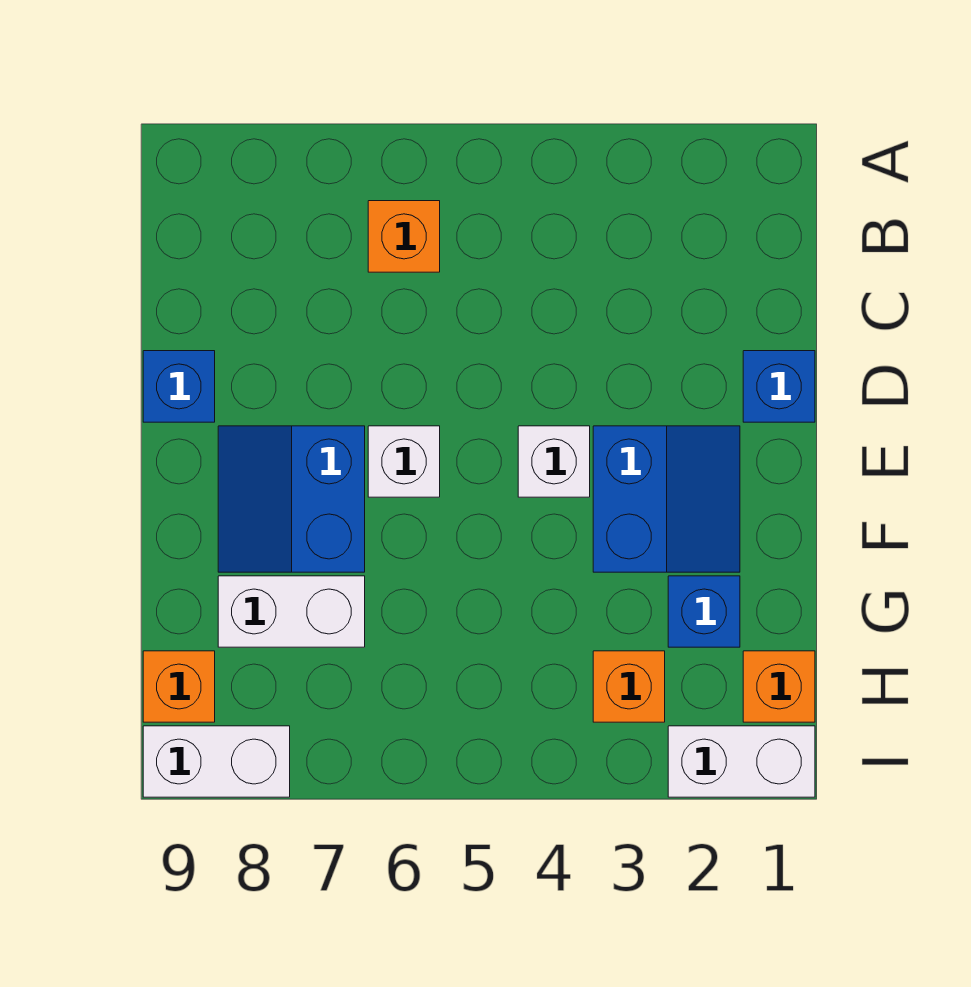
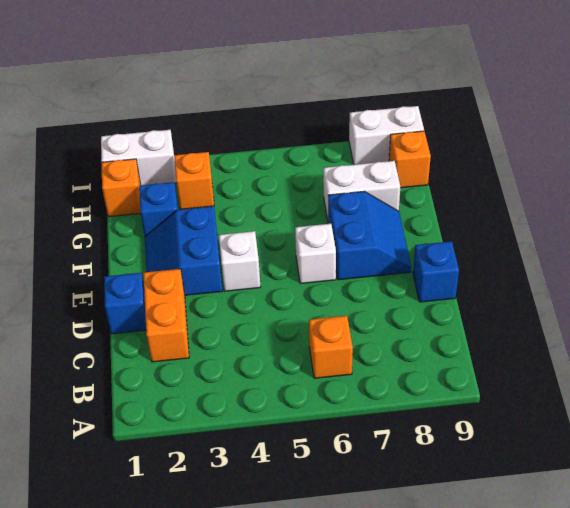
none -> orange 1x2 brick [143,269,189,362]

